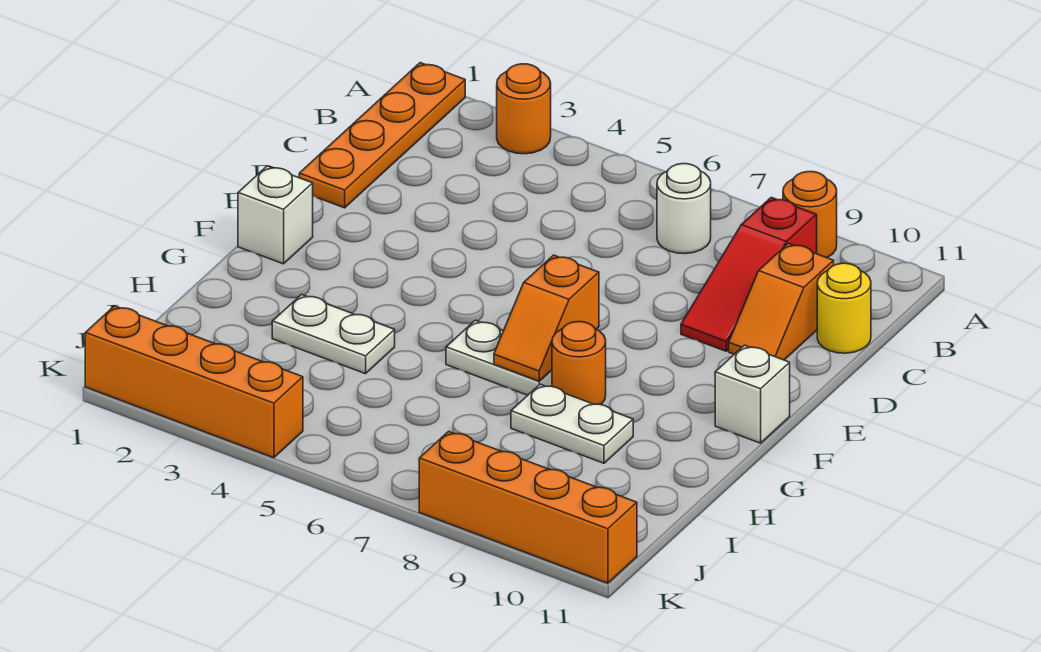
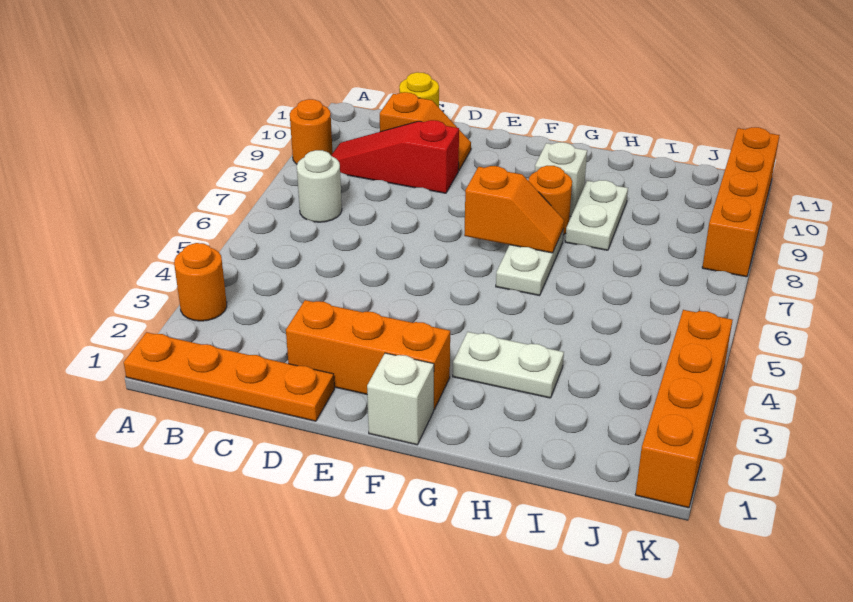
red 1x3 slope [681,197,817,351] -> red 1x3 slope turned to [331,120,459,193]
none -> orange 1x3 brick [286,300,450,409]
white 1x1 brick [715,345,790,443] -> white 1x1 brick moved to [535,142,587,216]
white 1x2 plate [272,294,395,374] -> white 1x2 plate turned to [453,332,564,398]

